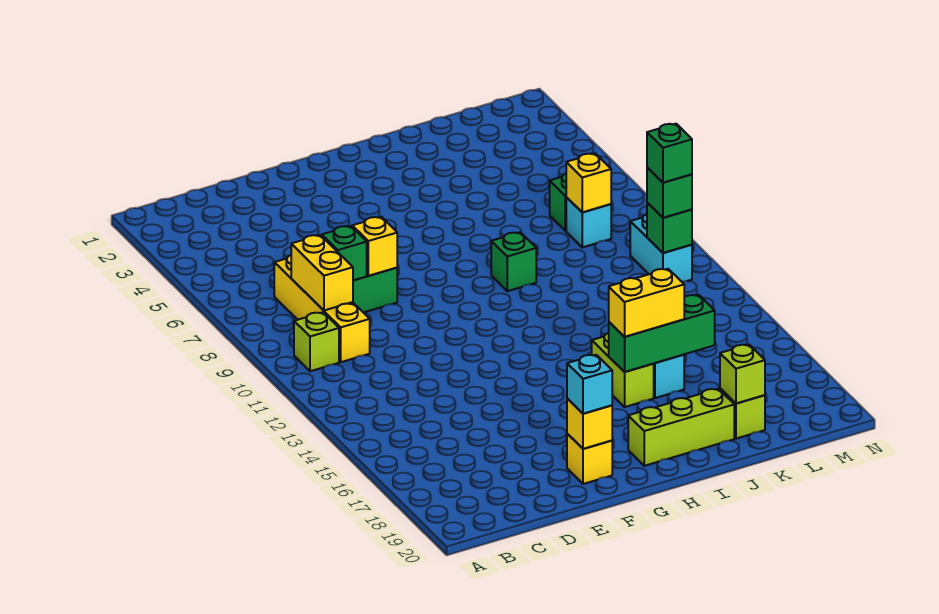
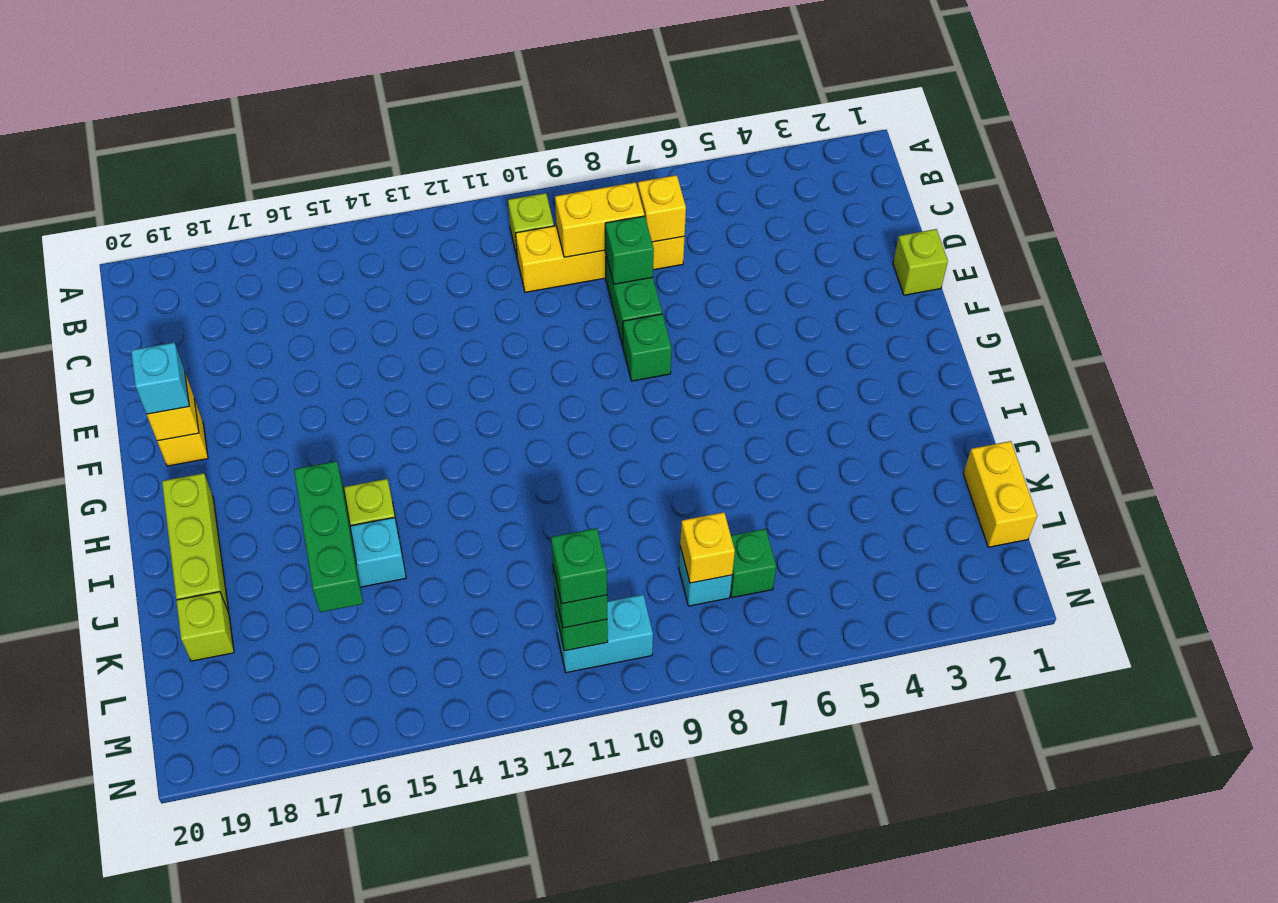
yellow 1x1 brick [352,217,397,276] -> yellow 1x1 brick moved to [638,175,686,242]
green 1x1 brick [491,232,536,291] -> green 1x1 brick moved to [623,314,672,381]
yellow 1x2 brick [609,269,684,337] -> yellow 1x2 brick moved to [963,441,1037,547]
lime 1x1 brick [720,345,765,404] -> lime 1x1 brick moved to [893,229,948,295]

